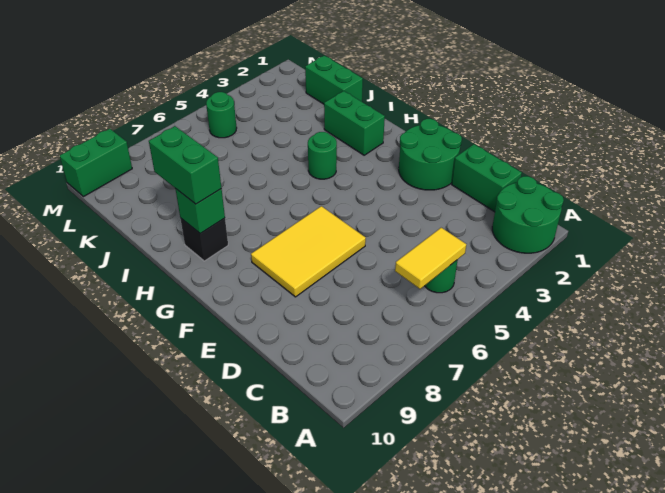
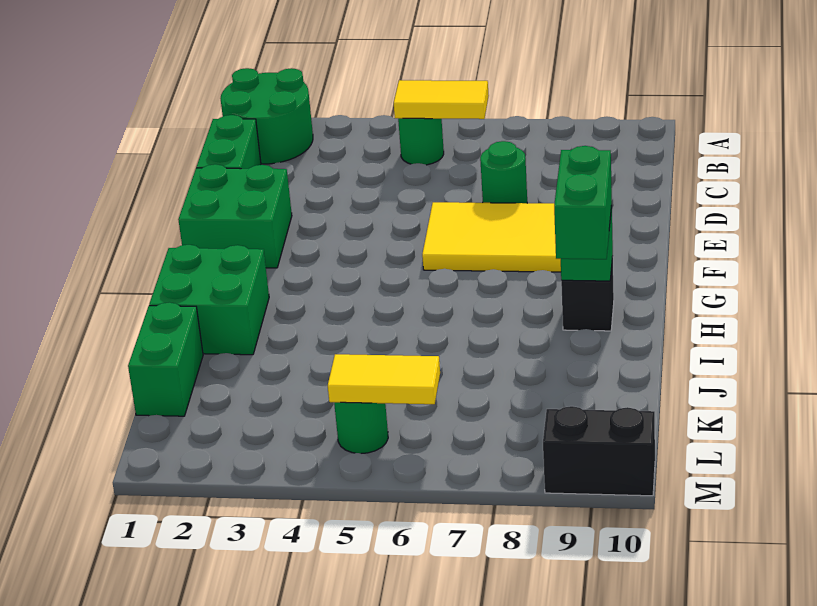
green 2x2 round brick [399,119,462,190] -> green 2x2 brick [178,164,292,268]
green 1x2 brick [324,91,385,155] -> green 2x2 brick [149,245,269,355]
green 1x1 round brick [308,132,337,179] -> green 1x1 round brick moved to [480,141,527,203]
none -> yellow 1x2 tile [328,354,440,404]
green 1x2 brick [60,129,132,197] -> black 1x2 brick [543,406,655,496]

